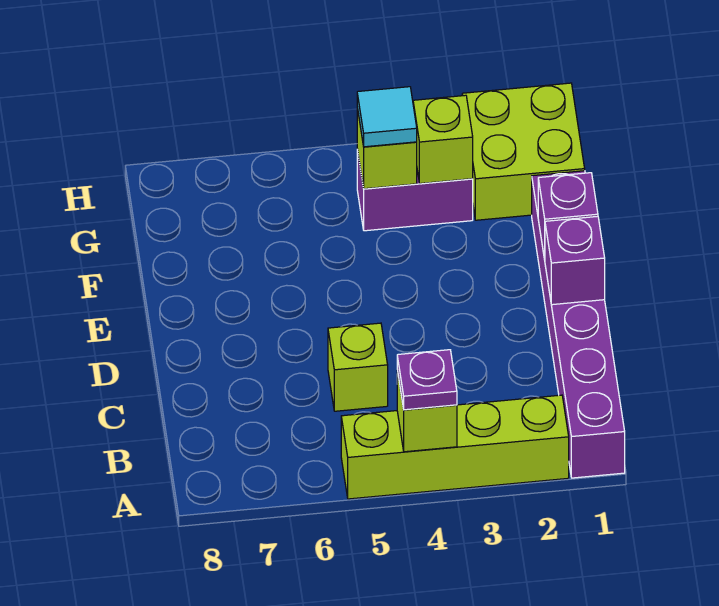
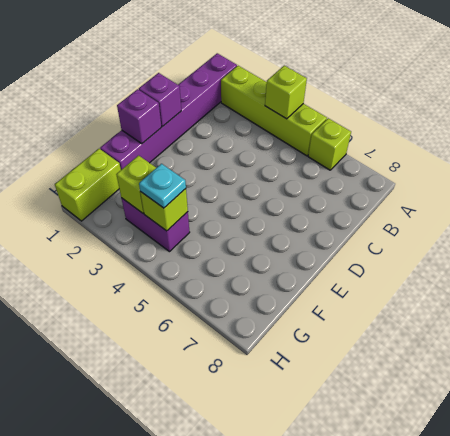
purple 1x1 plate [397,350,457,410] -> none
lime 1x1 brick [328,323,388,411] -> lime 1x1 brick moved to [308,118,351,170]
lime 2x2 brick [462,83,585,220] -> lime 1x2 brick [55,149,121,221]
cyan 1x1 tile [357,87,417,147] -> cyan 1x1 plate [139,164,186,208]

